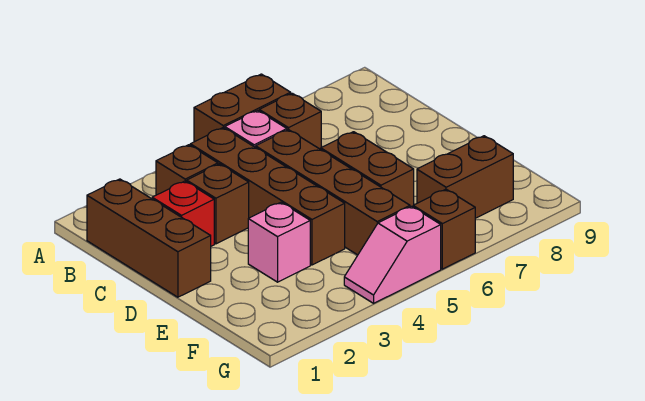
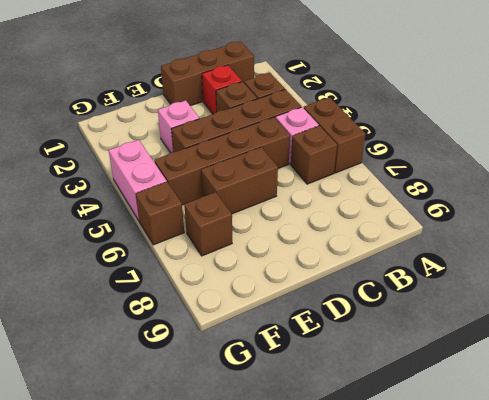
brown 1x2 brick [417,136,513,218] -> brown 1x1 brick [184,192,232,256]
pink 1x2 slope [344,206,441,303] -> pink 1x2 brick [109,140,167,221]

